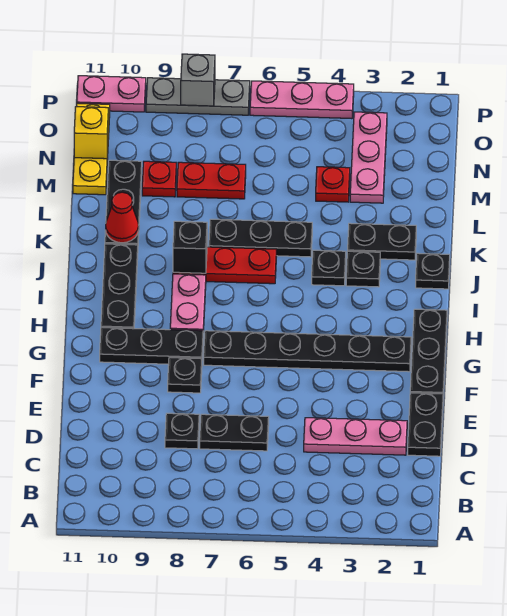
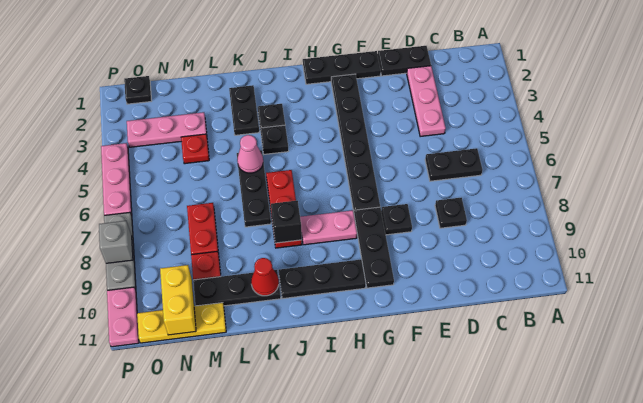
black 1x2 plate [200,414,269,451] -> black 1x2 plate turned to [425,148,483,181]
black 1x1 plate [416,253,450,289] -> black 1x1 plate moved to [124,76,151,104]
none -> pink 1x1 cone [237,135,263,173]
yellow 1x1 brick [74,106,108,159] -> yellow 1x2 brick [160,265,196,335]

